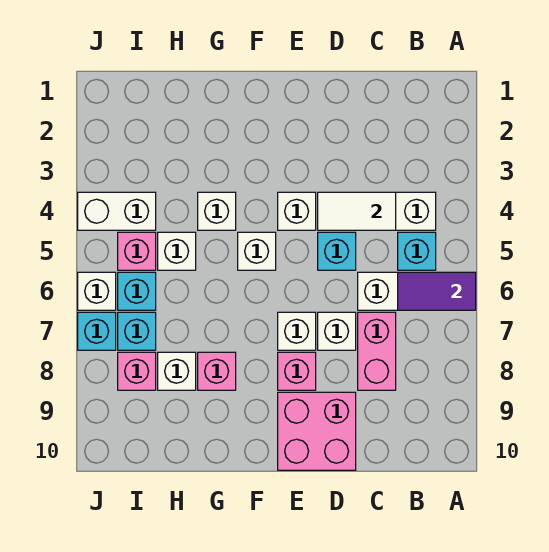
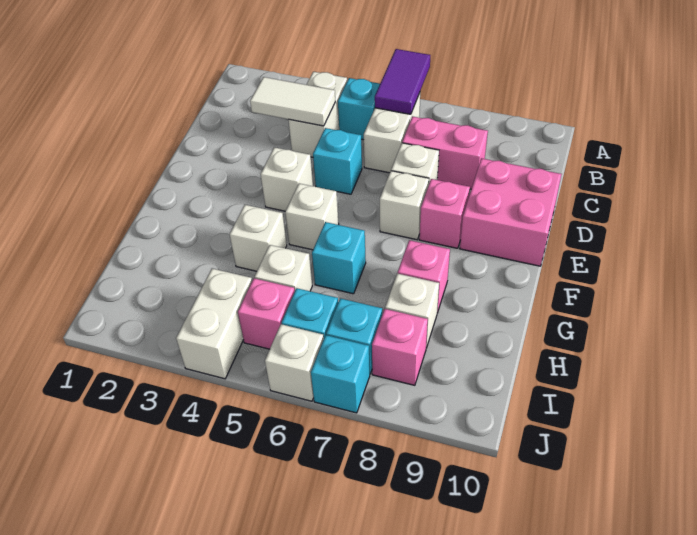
white 1x2 tile [318,192,396,230] -> white 1x2 tile turned to [250,77,335,126]
none -> cyan 1x1 brick [312,222,366,294]

